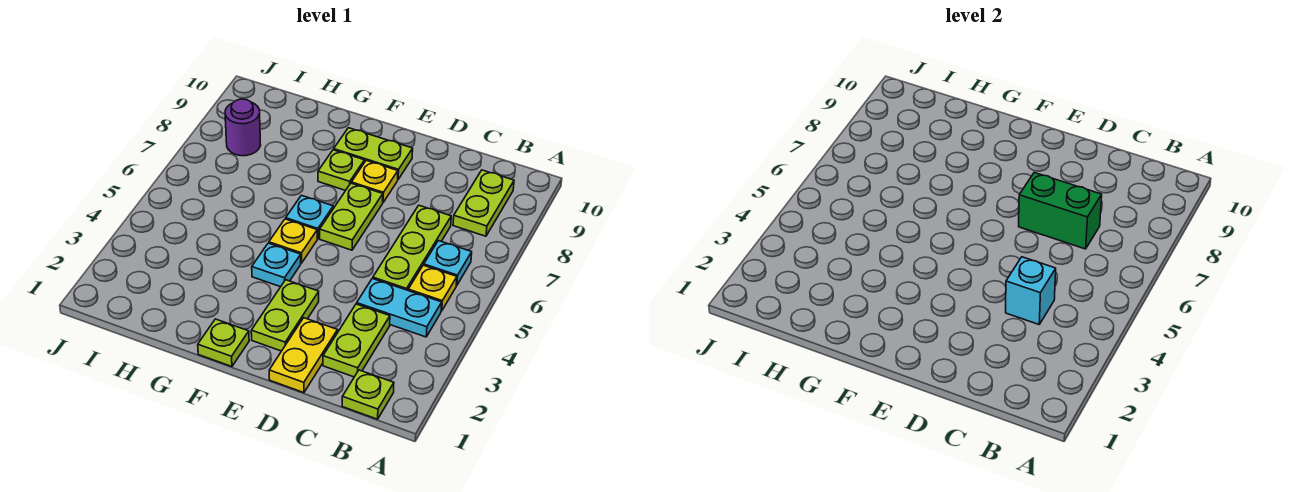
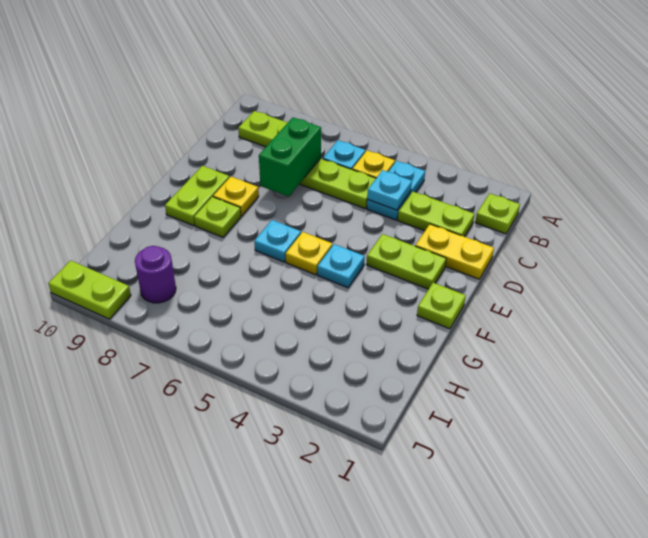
cyan 1x1 brick [1006,257,1056,324] -> cyan 1x1 plate [367,170,412,210]
lime 1x2 plate [320,183,383,250] -> lime 1x2 plate moved to [48,260,131,319]

